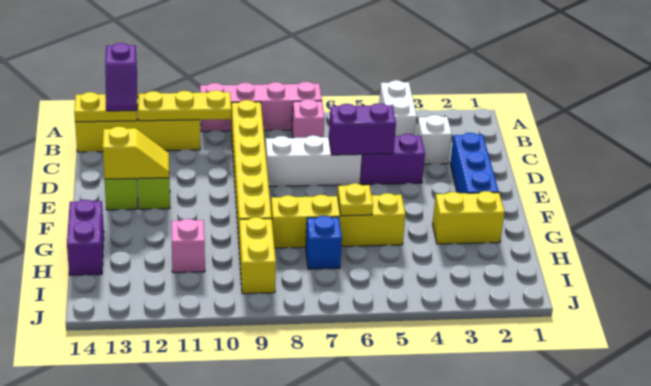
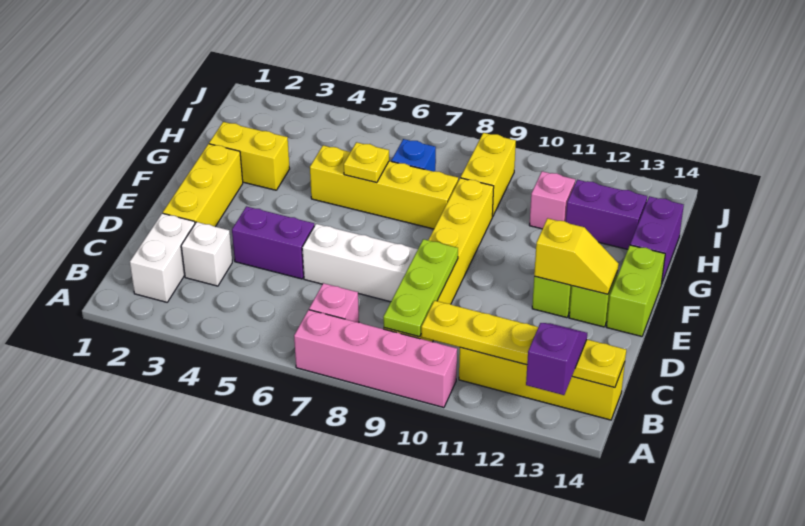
white 1x2 brick [379,80,417,136] -> white 1x2 brick moved to [130,213,195,302]
none -> lime 1x3 plate [383,239,458,337]
blue 1x3 brick [450,133,499,193] -> yellow 1x3 brick [163,144,243,227]
purple 1x2 brick [329,103,396,155] -> purple 1x2 brick moved to [566,180,647,249]
yellow 1x2 slope [103,126,169,179] -> yellow 1x2 slope turned to [534,218,619,294]
none -> lime 1x2 brick [607,245,665,336]

